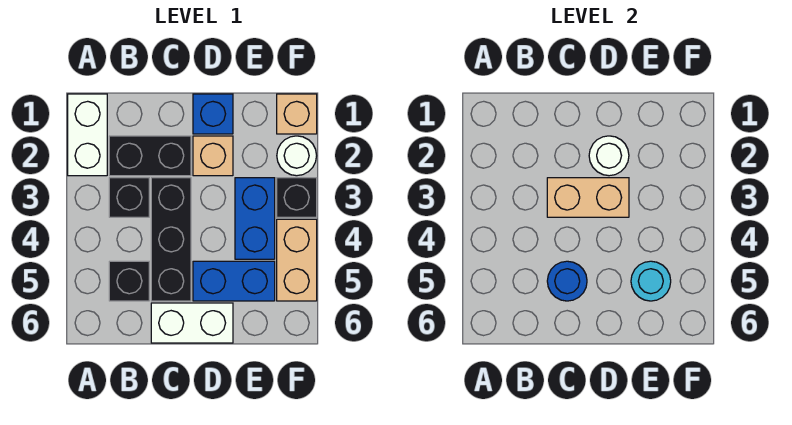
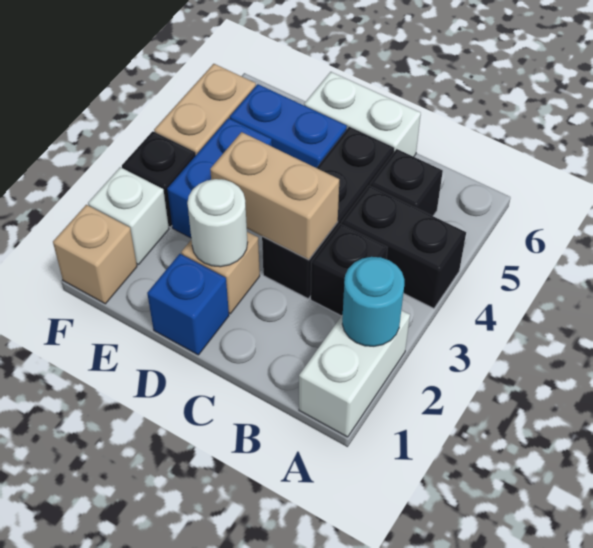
black 1x2 brick [109,136,191,176] -> black 1x2 brick moved to [341,186,466,308]
blue 1x1 round brick [547,261,587,301] -> none
cyan 1x1 round brick [631,261,671,301] -> cyan 1x1 round brick moved to [342,257,404,346]
white 1x1 round brick [277,136,317,176] -> white 1x1 brick [88,167,169,265]

